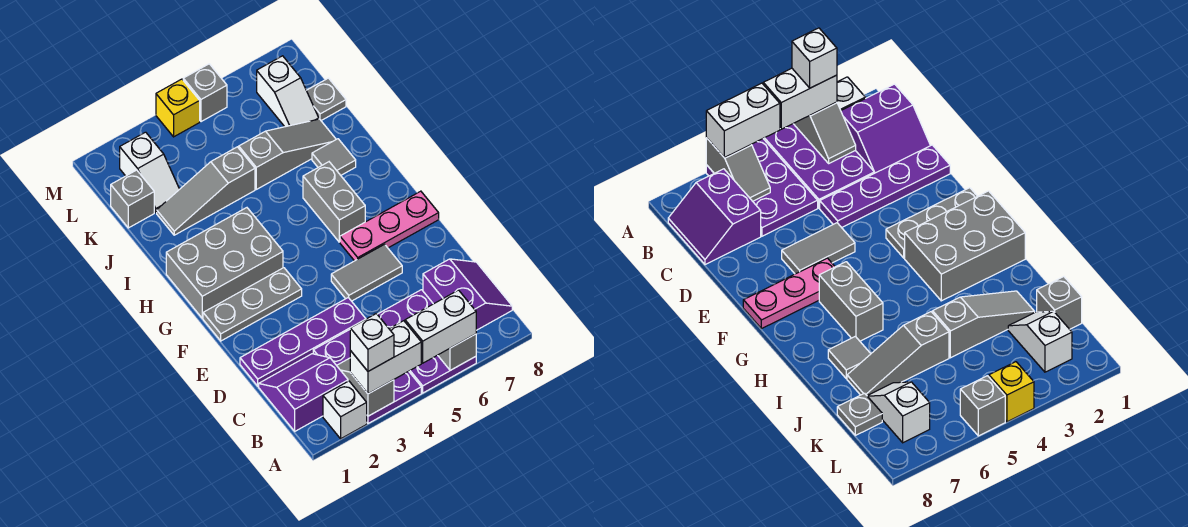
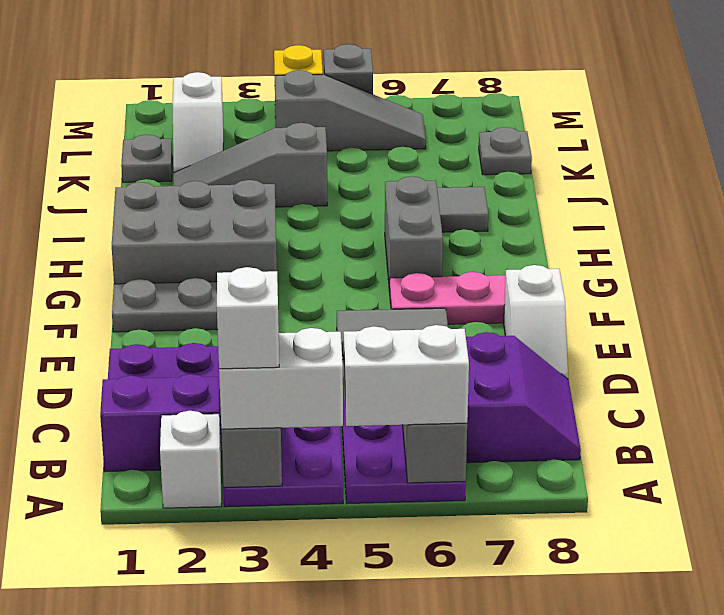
grey 1x3 slope [239,119,336,189] -> grey 1x3 slope moved to [275,70,426,151]
grey 1x1 brick [111,170,154,228] -> grey 1x1 plate [121,135,172,182]
white 1x2 slope [257,56,319,127] -> white 1x2 slope moved to [504,265,568,379]

